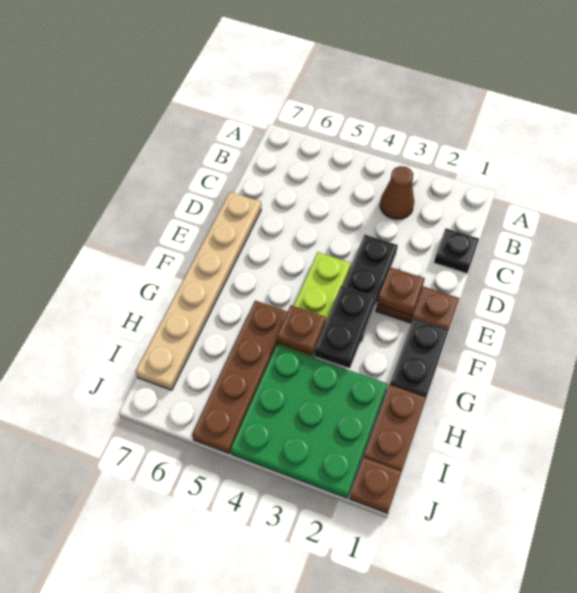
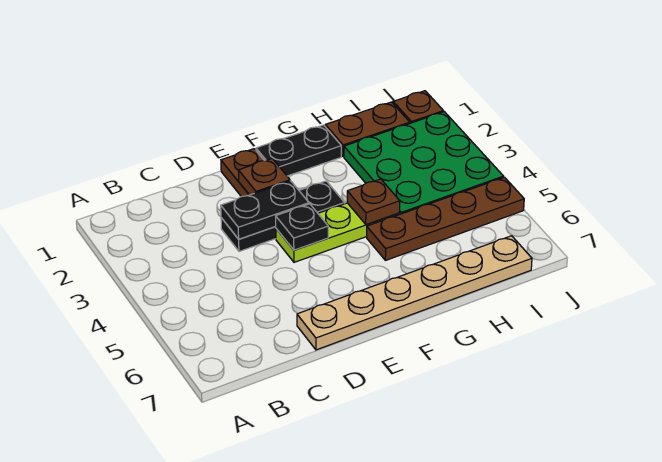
brown 1x1 cone [380,166,414,219] -> none
black 1x1 plate [434,228,479,274] -> black 1x1 plate moved to [275,204,328,250]
black 1x2 plate [314,286,376,368] -> black 1x2 plate moved to [221,181,309,239]

